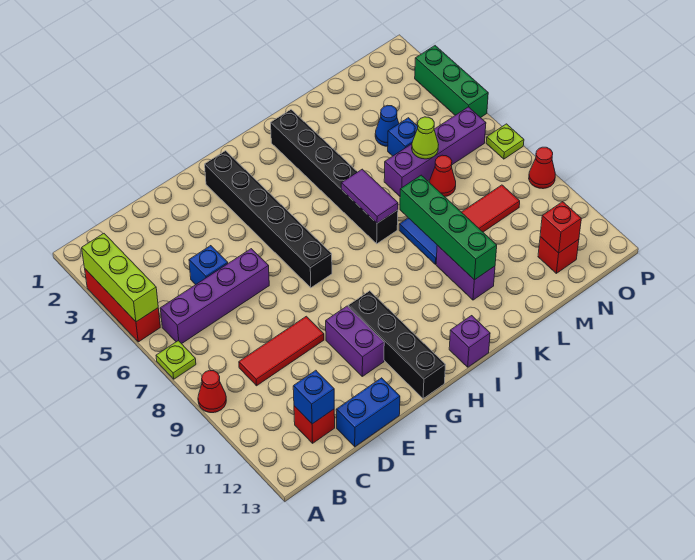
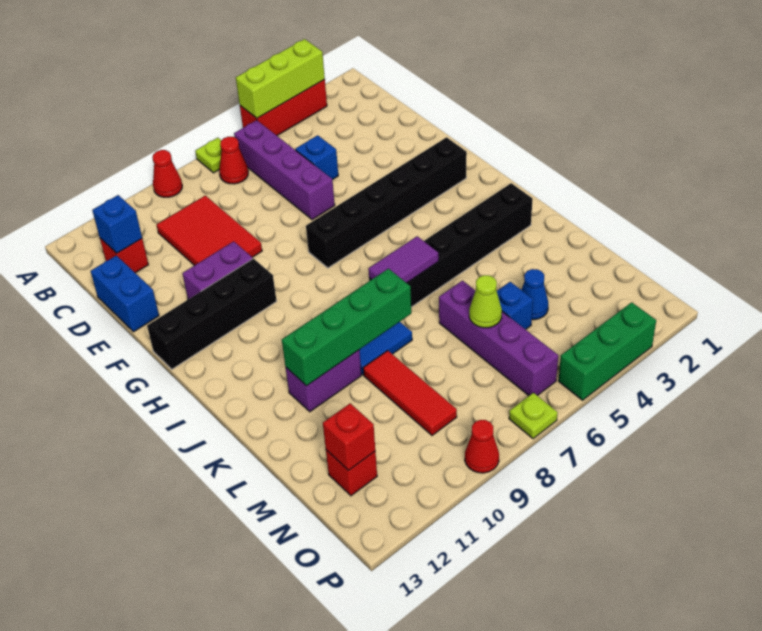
red 1x3 tile [239,316,324,386] -> red 2x3 tile [157,196,262,266]
purple 1x1 brick [449,316,490,367] -> none
red 1x1 cone [429,155,456,197] -> red 1x1 cone moved to [219,137,248,184]

